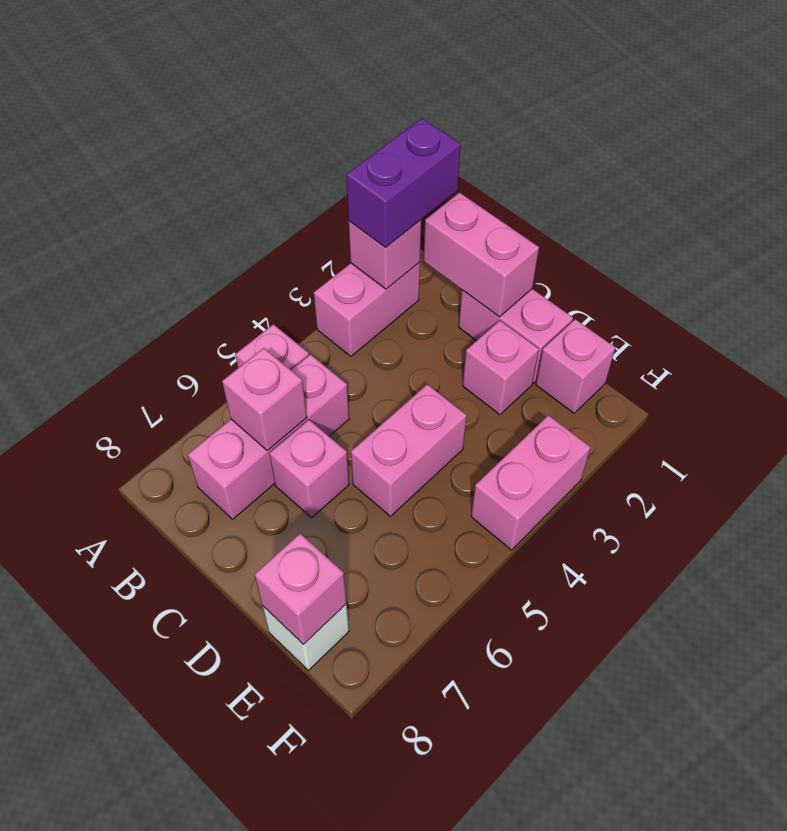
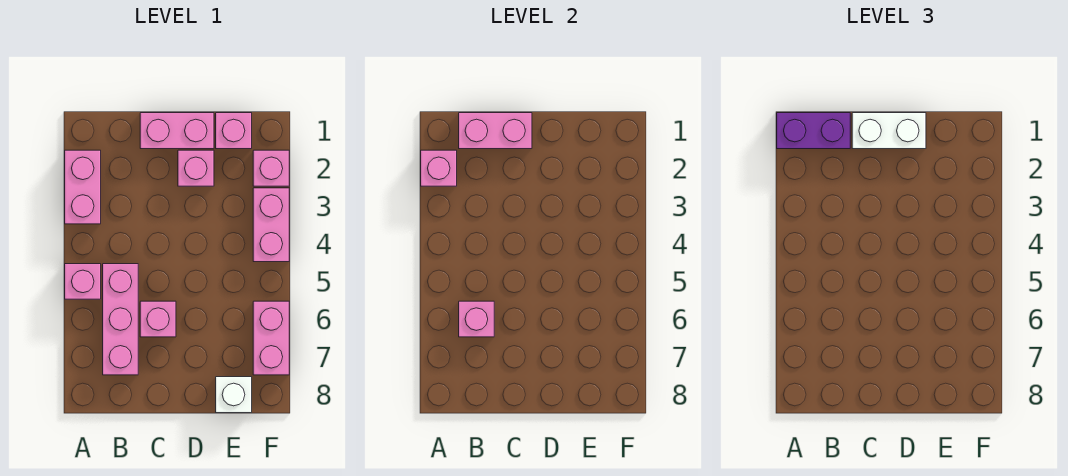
purple 1x2 brick [346,118,461,247] -> purple 1x2 brick turned to [777,113,850,149]
none -> white 1x2 brick [852,113,926,149]
pink 1x2 brick [351,384,467,516] -> pink 1x2 brick moved to [253,301,289,375]
pink 1x1 brick [255,533,347,644] -> pink 1x1 brick moved to [253,150,289,186]

